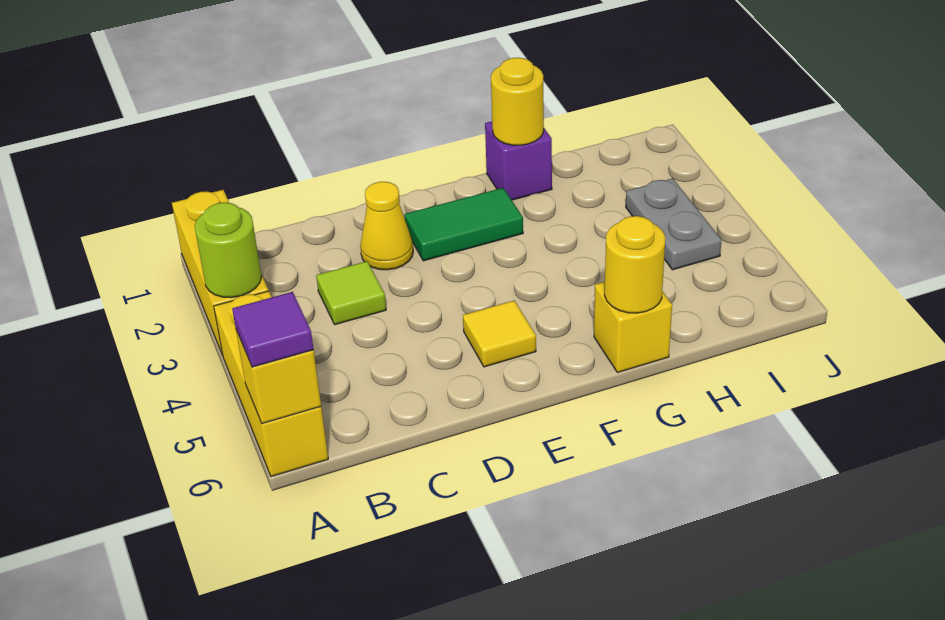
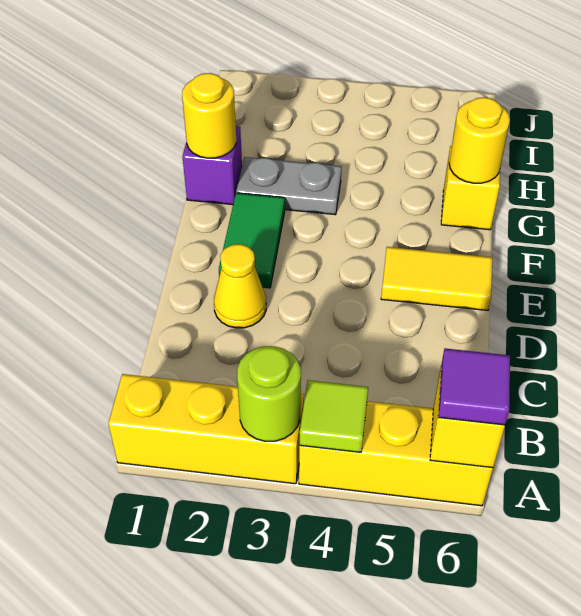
lime 1x1 tile [316,261,386,325] -> lime 1x1 tile moved to [300,380,368,452]
yellow 1x1 tile [463,300,536,367] -> yellow 1x2 tile [381,247,492,310]
grey 1x2 plate [626,178,722,270] -> grey 1x2 plate moved to [236,157,342,215]

